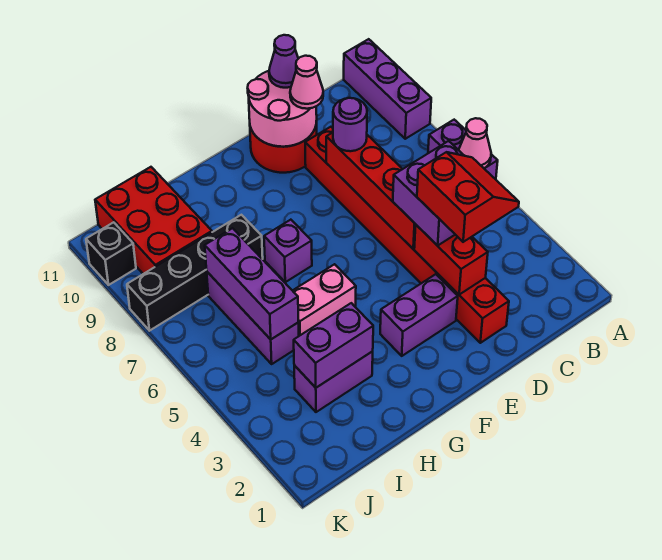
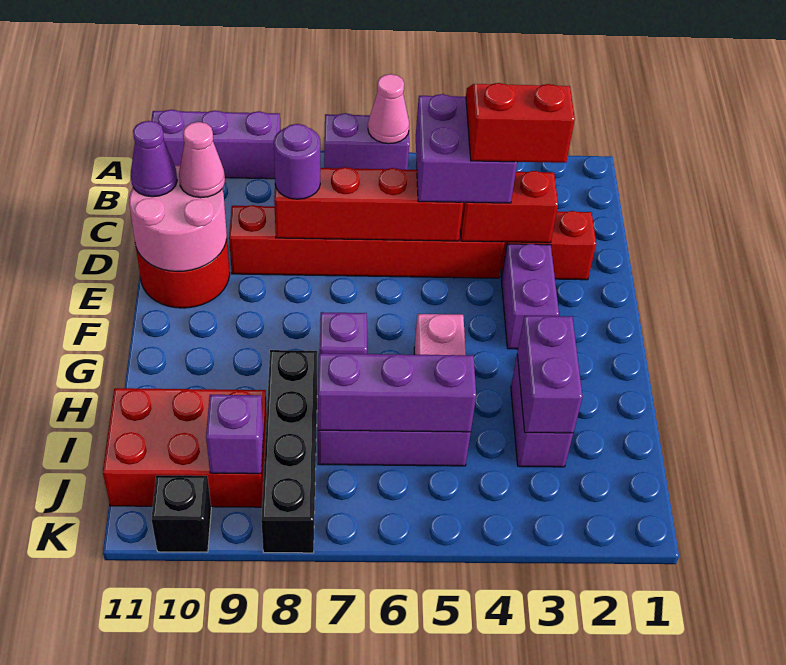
none -> purple 1x1 brick [206,395,263,474]

